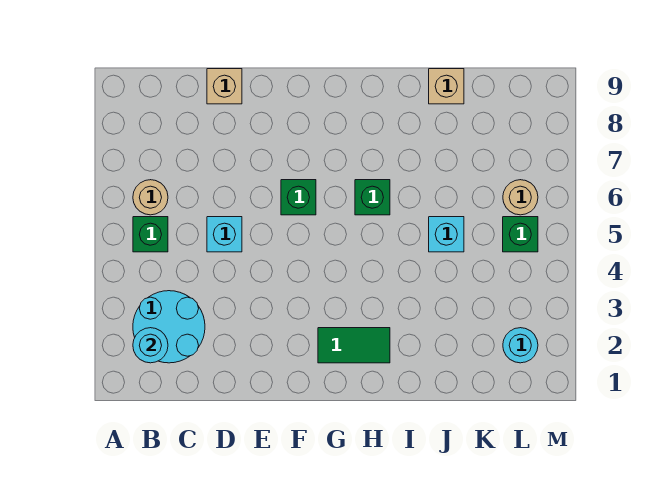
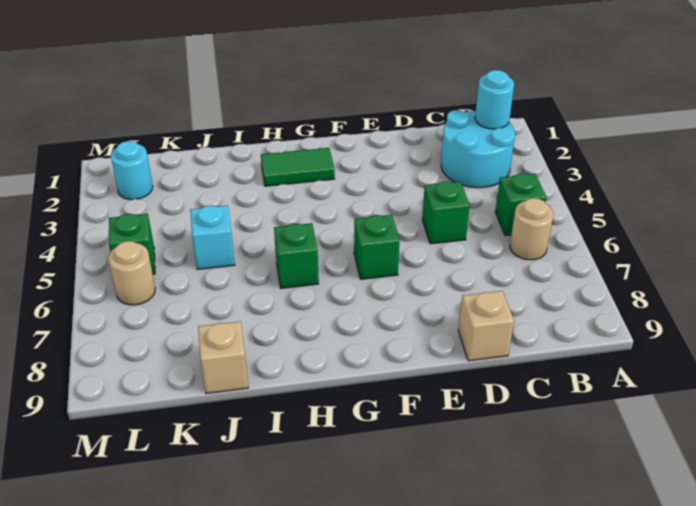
cyan 1x1 brick [207,217,242,252] -> green 1x1 brick [422,181,470,244]

